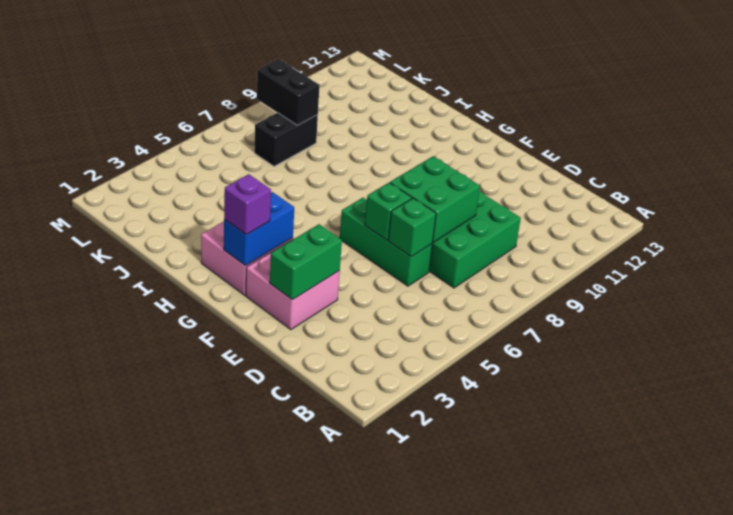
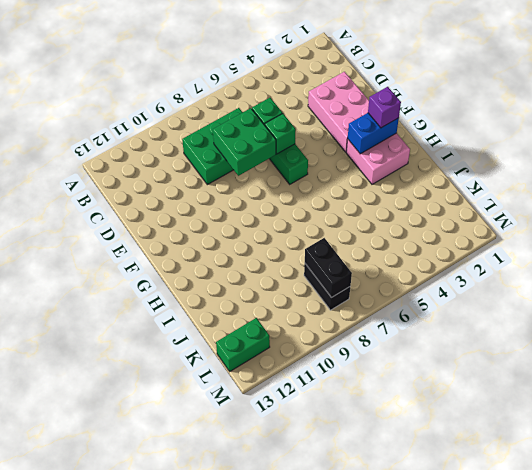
pink 2x2 brick [246,239,340,330] -> pink 2x3 brick [308,72,369,152]
green 1x2 brick [270,224,342,300] -> green 1x2 brick moved to [216,318,270,371]
black 1x2 brick [254,113,318,166] -> black 1x2 brick turned to [304,264,350,310]

